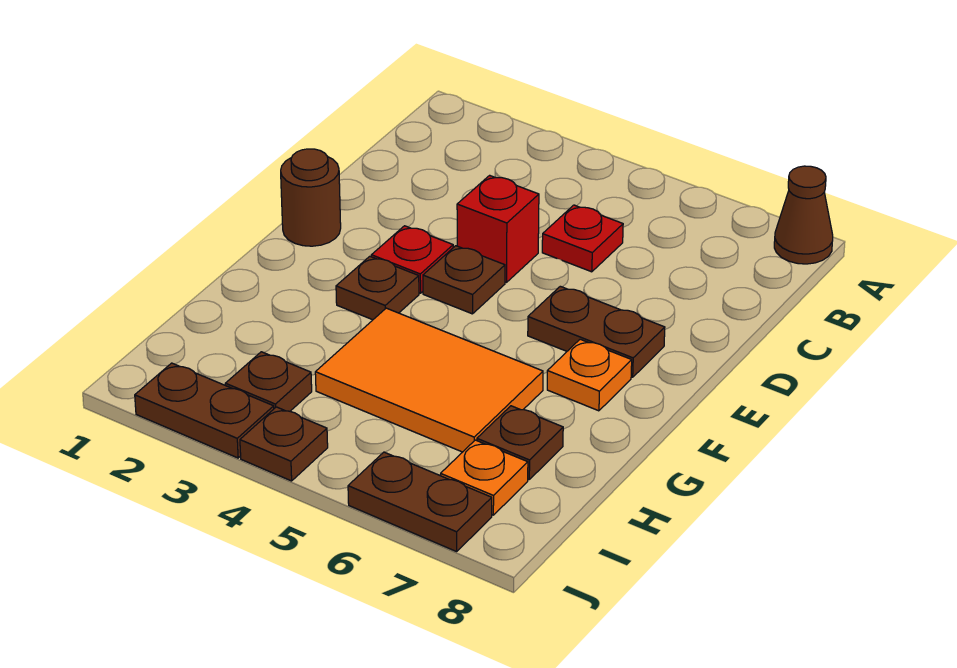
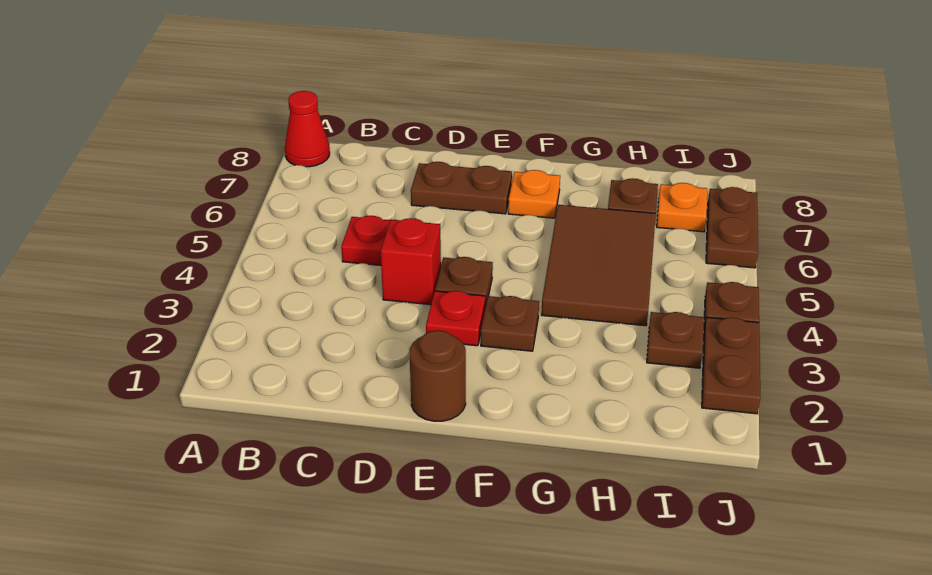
brown 1x1 cone [774,166,833,264] -> red 1x1 cone [285,91,330,167]
brown 1x2 plate [528,286,665,377] -> brown 1x2 plate turned to [411,162,512,214]
orange 2x3 tile [315,308,543,452] -> brown 2x3 tile [541,205,656,326]

